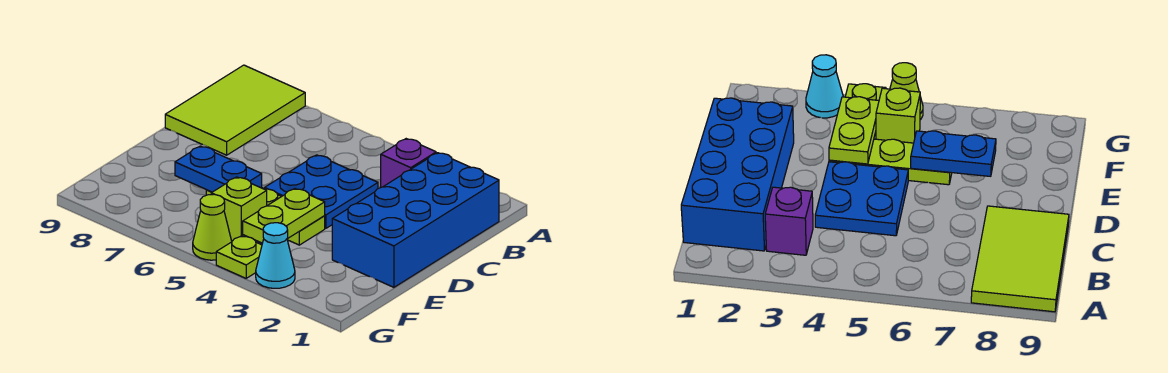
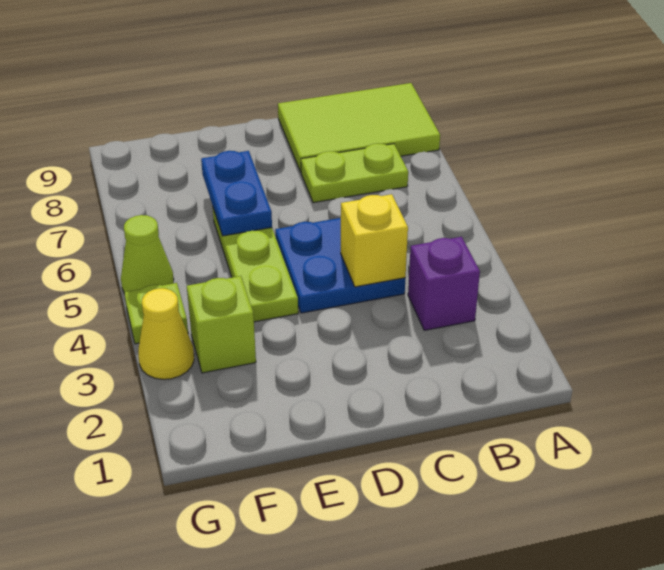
blue 2x4 brick [332,153,499,287] -> none
none -> yellow 1x1 brick [341,194,408,287]
lime 1x2 plate [243,189,325,243] -> lime 1x2 plate moved to [301,143,408,203]
lime 1x1 brick [211,177,267,241] -> lime 1x1 brick moved to [187,276,256,373]
cyan 1x1 cone [256,223,295,288] -> yellow 1x1 cone [138,288,194,379]

